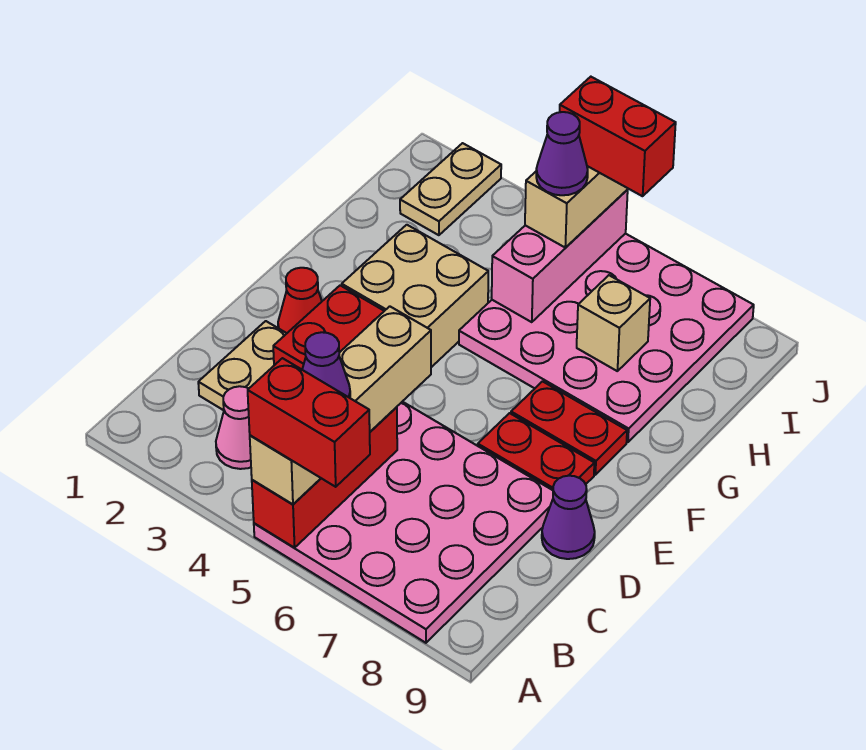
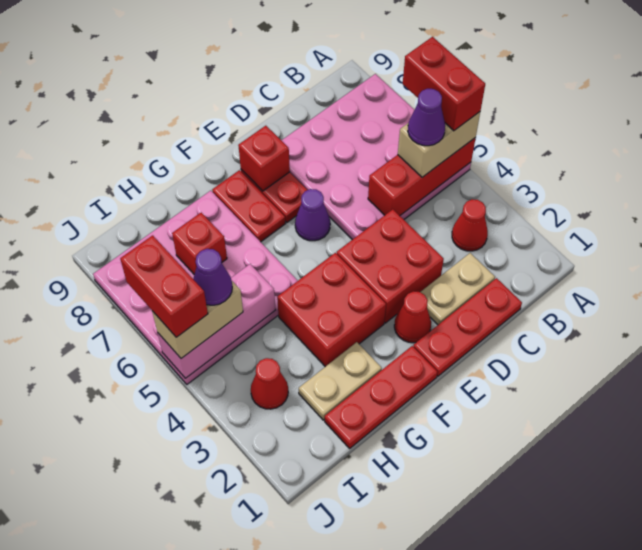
tan 1x4 brick [250,306,431,504] -> tan 1x2 brick [398,112,480,177]
pink 1x1 cone [216,386,251,469] -> red 1x1 cone [452,199,488,251]
none -> red 1x3 plate [413,278,522,376]
purple 1x1 cone [542,476,595,559] -> purple 1x1 cone moved to [295,189,330,241]
none -> red 1x1 brick [238,126,290,191]
none -> red 1x3 plate [325,346,438,448]
tan 2x2 brick [342,225,488,367] -> red 2x2 brick [277,253,386,367]
tan 1x1 brick [577,275,650,371] -> red 1x1 brick [172,213,227,274]
tan 1x2 plate [400,143,501,235] -> tan 1x2 plate moved to [299,342,382,420]
none -> red 1x1 cone [251,358,288,409]

